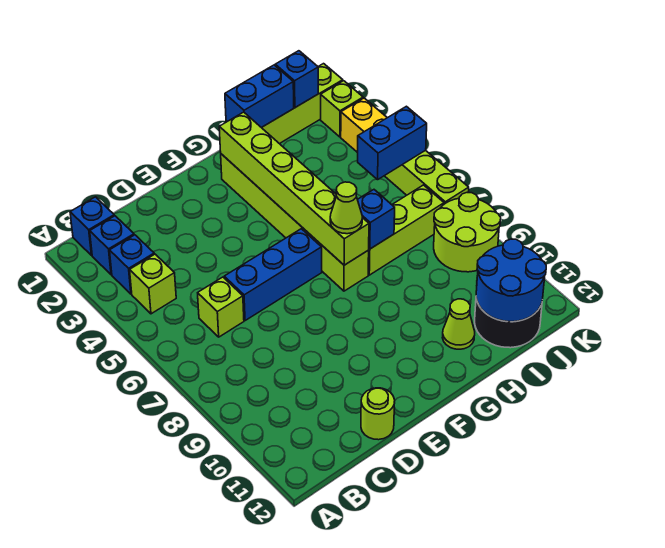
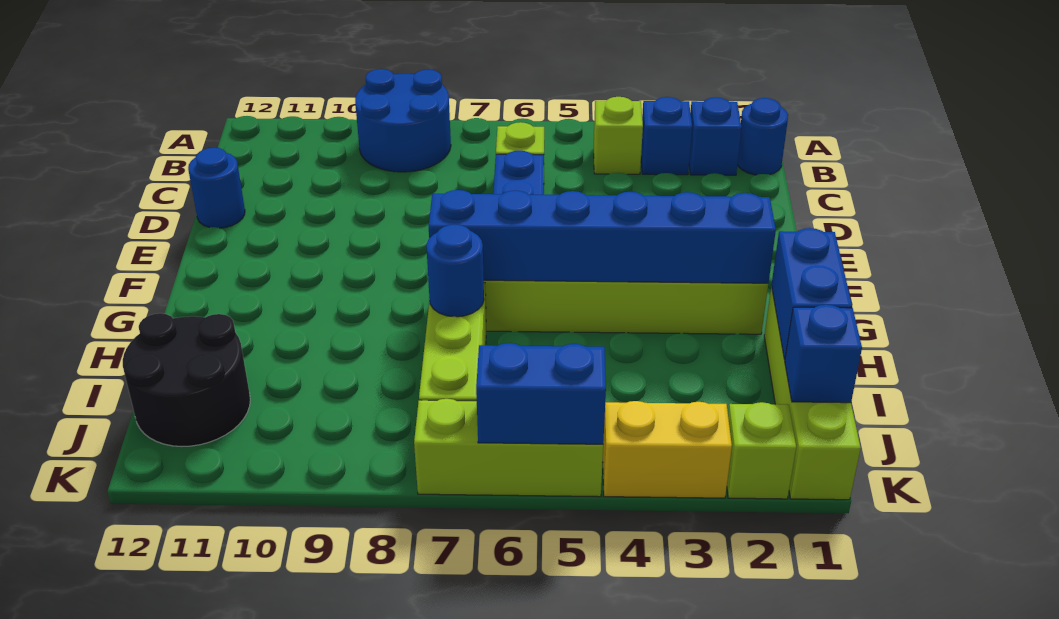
blue 1x1 brick [70,197,114,255] -> blue 1x1 round brick [737,98,788,175]
lime 1x1 round brick [361,388,395,440] -> blue 1x1 round brick [188,148,245,228]
lime 1x6 brick [219,112,369,265] -> blue 1x6 brick [429,190,776,283]
lime 1x1 cone [330,182,362,234] -> none
blue 1x1 brick [357,190,395,249] -> blue 1x1 round brick [426,225,484,317]
lime 1x1 cone [442,299,475,349] -> none
blue 2x2 round brick [476,239,546,322] -> blue 2x2 round brick moved to [355,69,451,172]
blue 1x2 brick [358,106,427,180] -> blue 1x2 brick turned to [476,343,606,444]
lime 2x2 round brick [434,193,501,272] -> none

